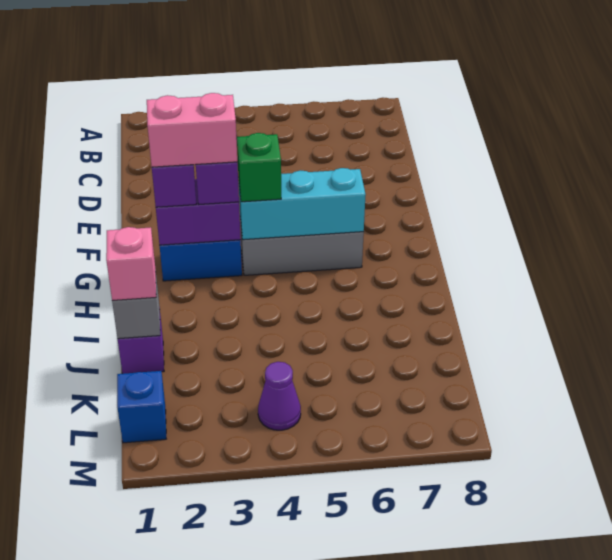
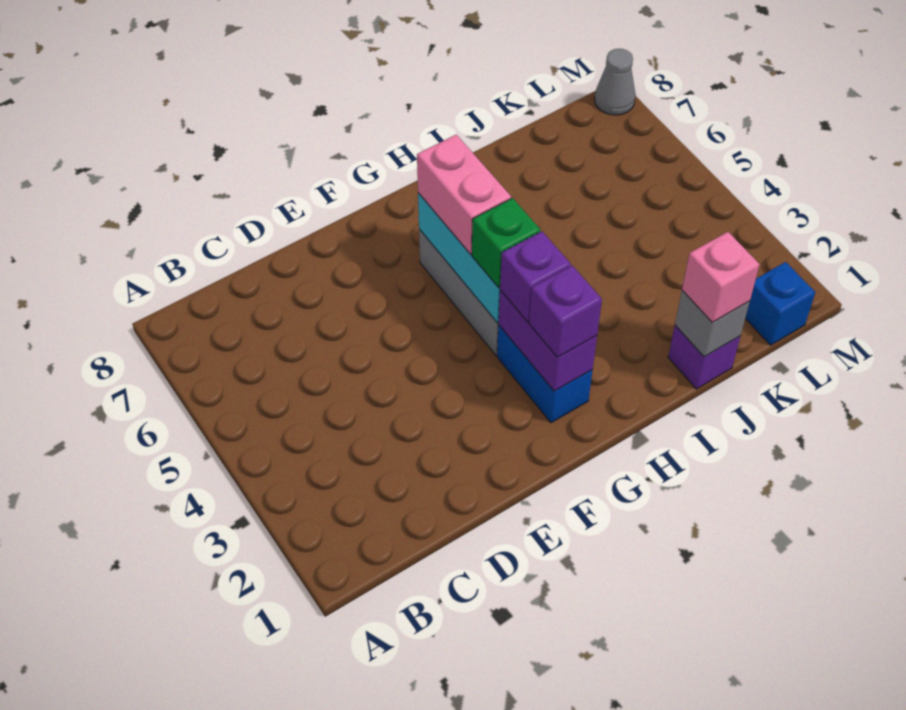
pink 1x2 brick [147,93,237,167] -> pink 1x2 brick moved to [417,135,511,254]
purple 1x1 cone [258,362,301,430] -> none
none -> grey 1x1 cone [595,49,636,115]

